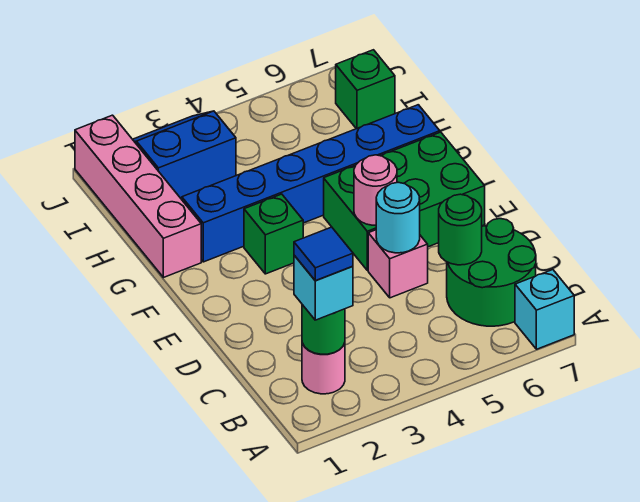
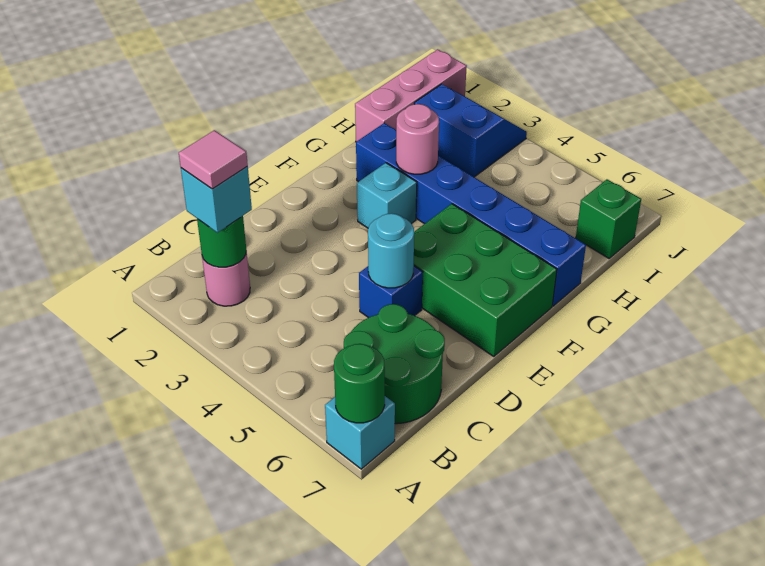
blue 1x1 tile [294,227,353,281] -> pink 1x1 tile [179,130,248,189]
green 1x1 round brick [439,194,482,265] -> green 1x1 round brick moved to [334,344,385,423]
pink 1x1 brick [368,230,428,298] -> blue 1x1 brick [359,266,423,318]
pink 1x1 round brick [354,155,397,225] -> pink 1x1 round brick moved to [396,104,439,174]
green 1x1 brick [244,194,303,274] -> cyan 1x1 brick [357,163,417,228]
pink 1x4 brick [75,115,201,278] -> pink 1x3 brick [355,49,467,142]

